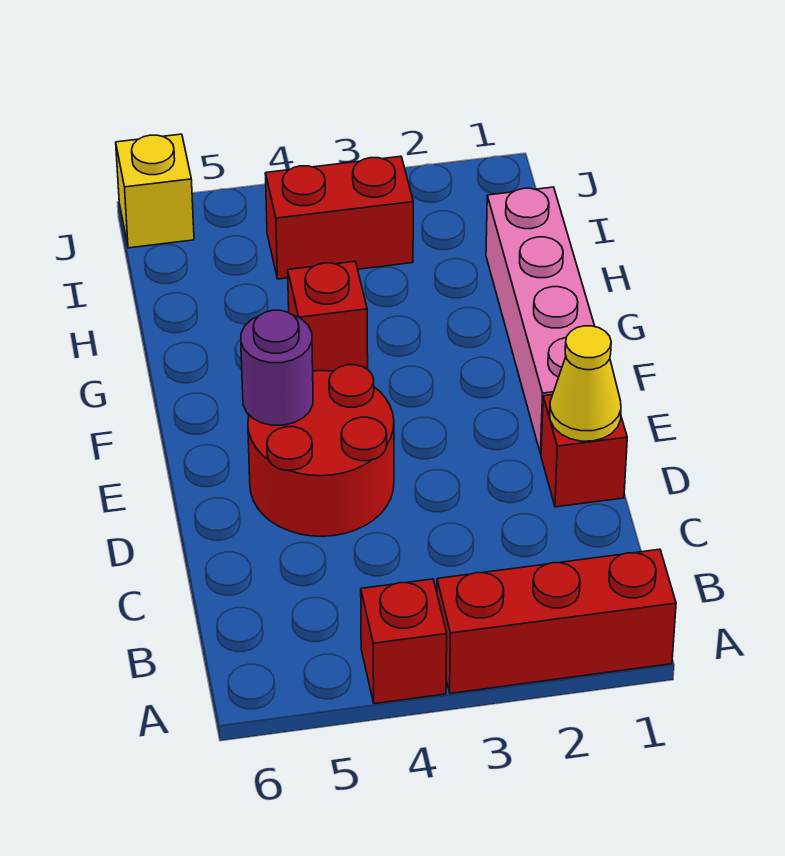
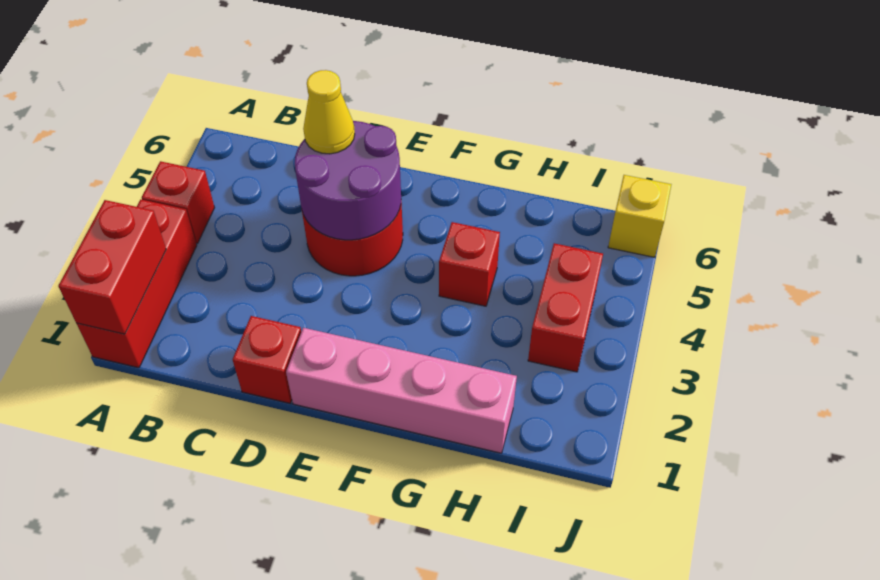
none -> red 1x2 brick [58,200,166,334]
yellow 1x1 cone [550,326,621,441] -> yellow 1x1 cone moved to [303,70,355,154]
purple 1x1 round brick [241,310,313,425] -> purple 2x2 round brick [295,121,401,240]

